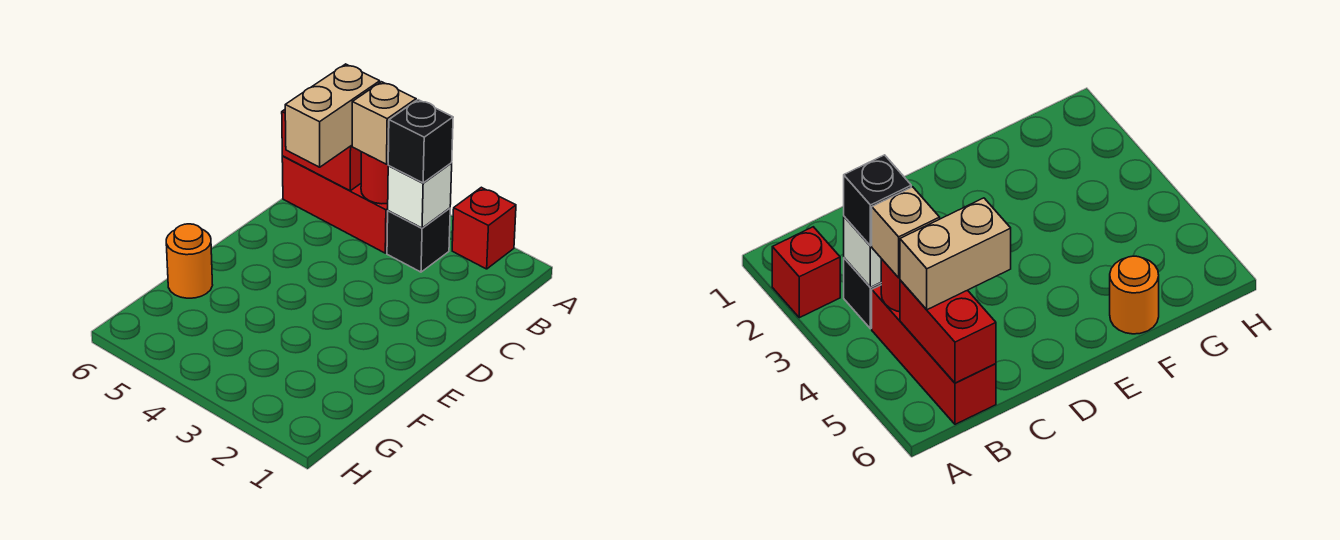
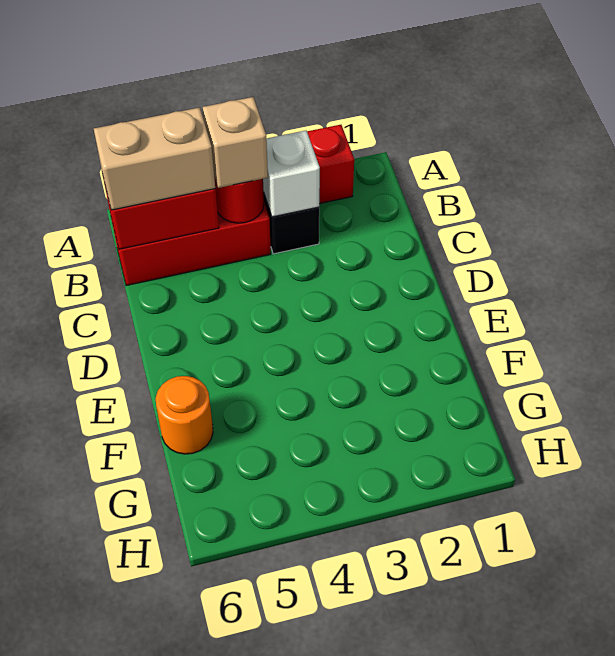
black 1x1 brick [388,100,453,183] -> none
tan 1x2 brick [285,64,380,167] -> tan 1x2 brick turned to [94,107,215,210]

